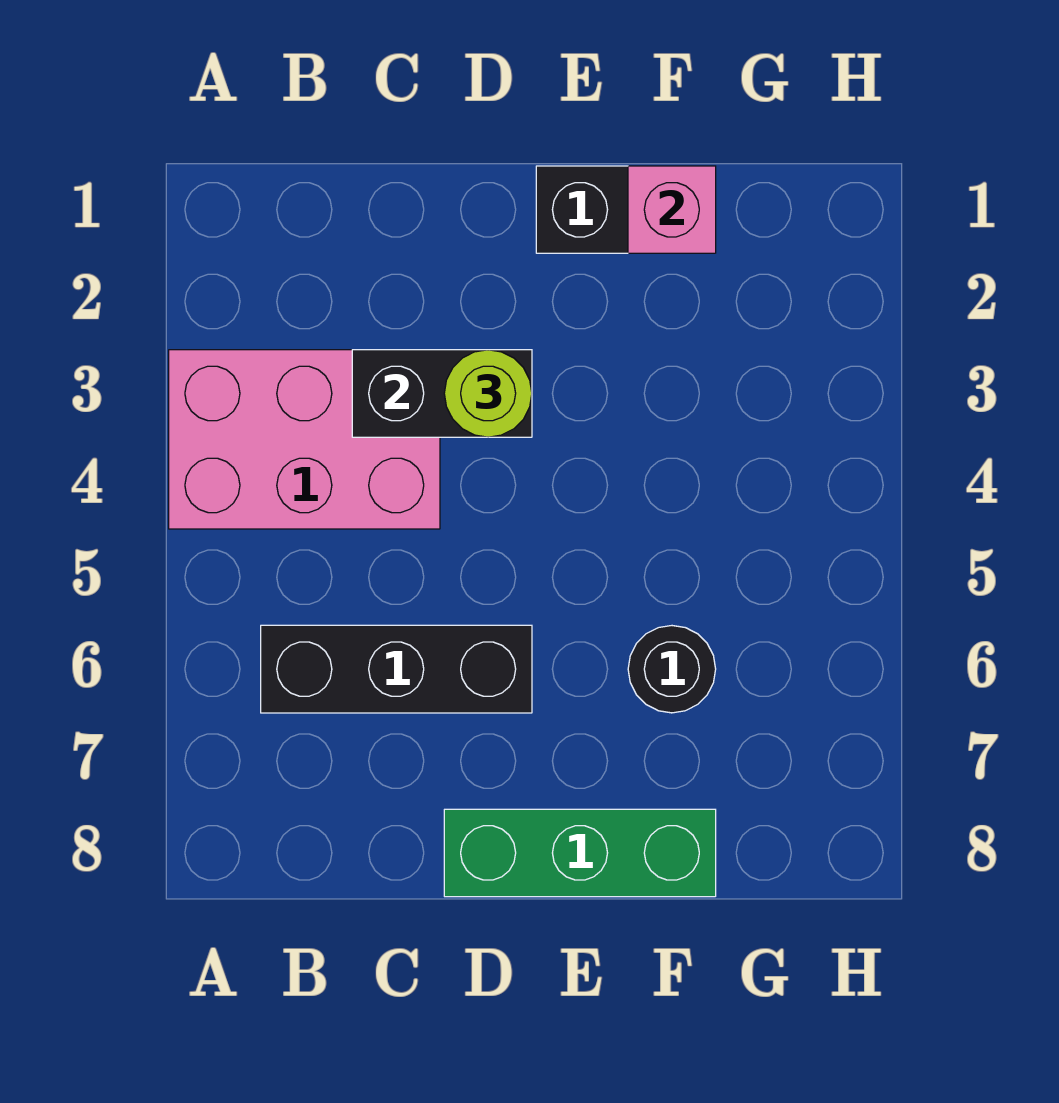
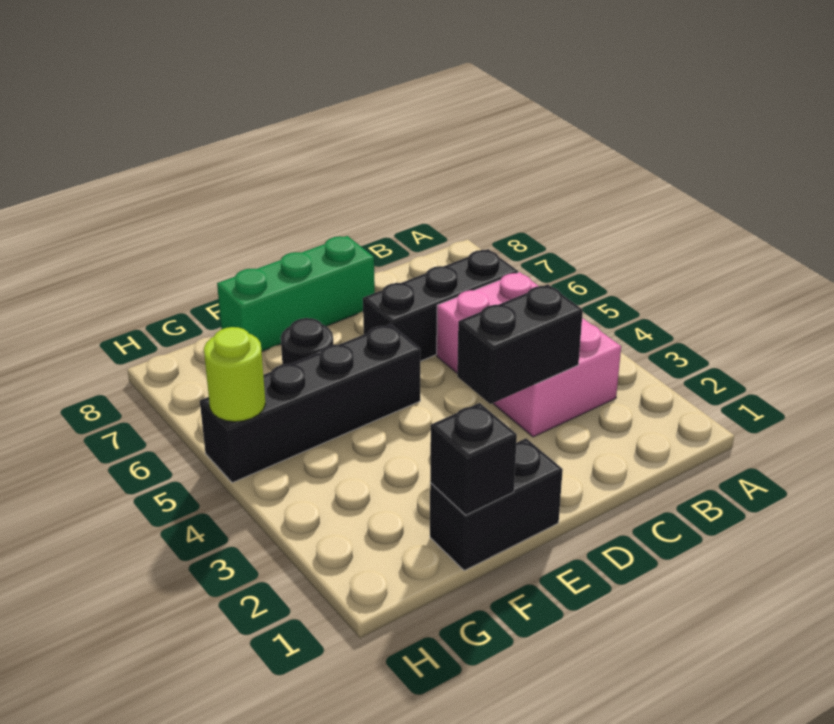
pink 2x3 brick [169,350,440,529] -> pink 2x3 brick turned to [437,272,621,437]
lime 1x1 round brick [444,350,532,437] -> lime 1x1 round brick moved to [204,327,266,422]
none -> black 1x4 brick [200,324,420,483]
pink 1x1 brick [628,166,716,253] -> black 1x1 brick [430,403,517,515]

